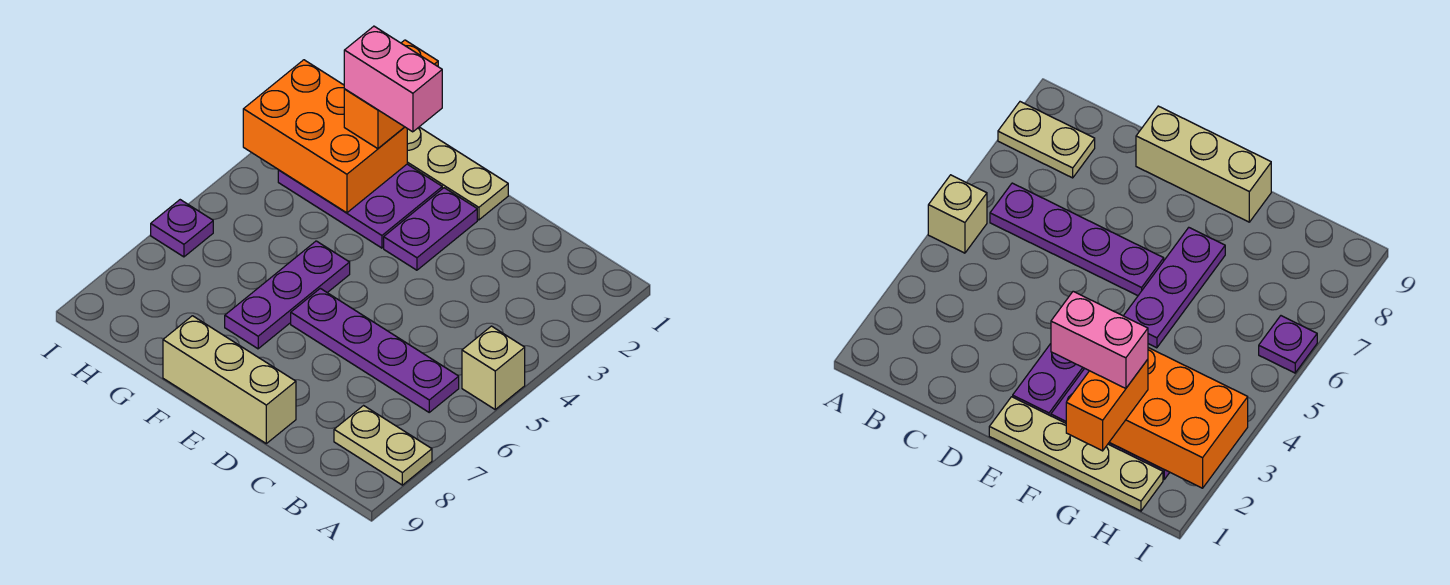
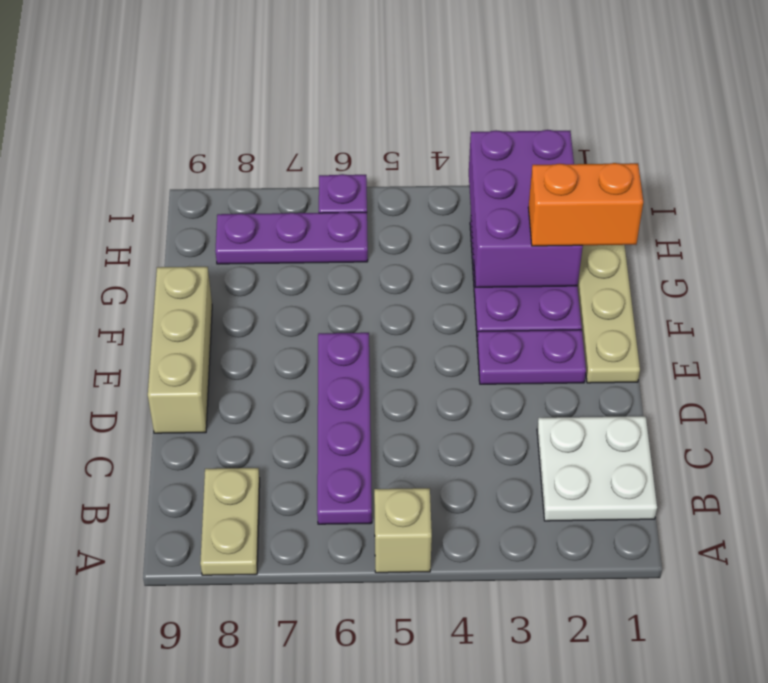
none -> white 2x2 plate [537,416,657,521]
pink 1x2 brick [344,26,442,132] -> none
purple 1x3 plate [225,241,350,349] -> purple 1x3 plate moved to [215,212,368,264]
orange 2x3 brick [243,60,407,213] -> purple 2x3 brick [469,130,583,287]

